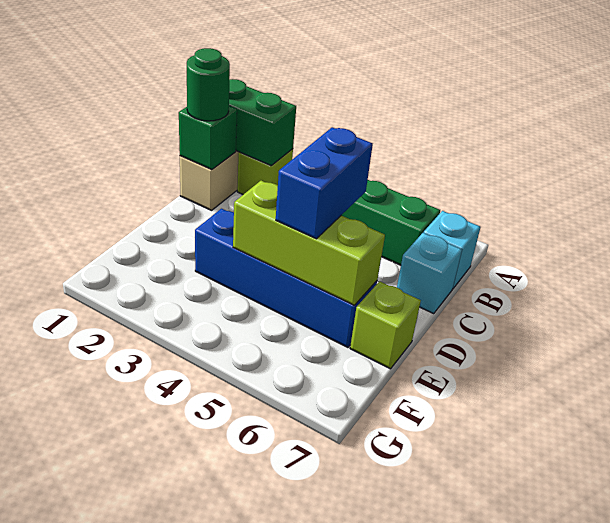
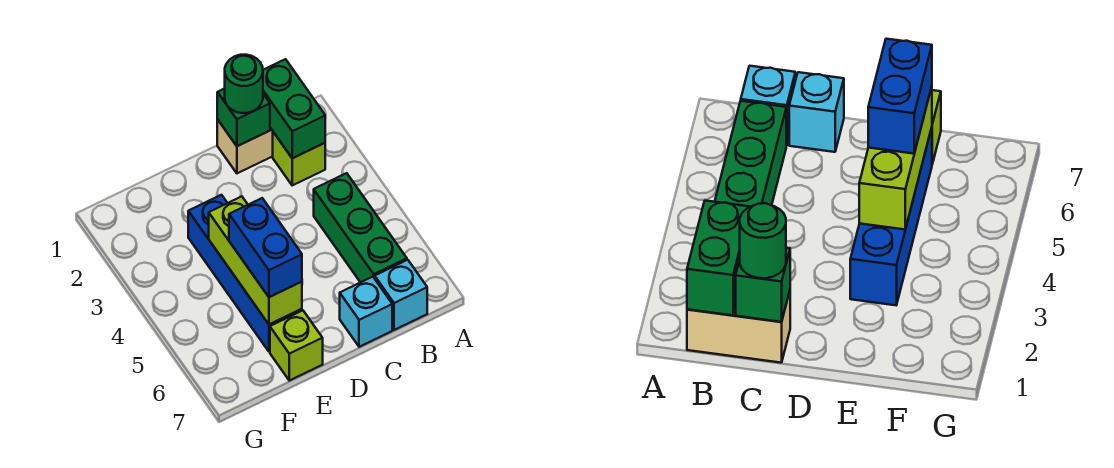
blue 1x2 brick [276,127,373,239] -> blue 1x2 brick turned to [229,198,302,297]

